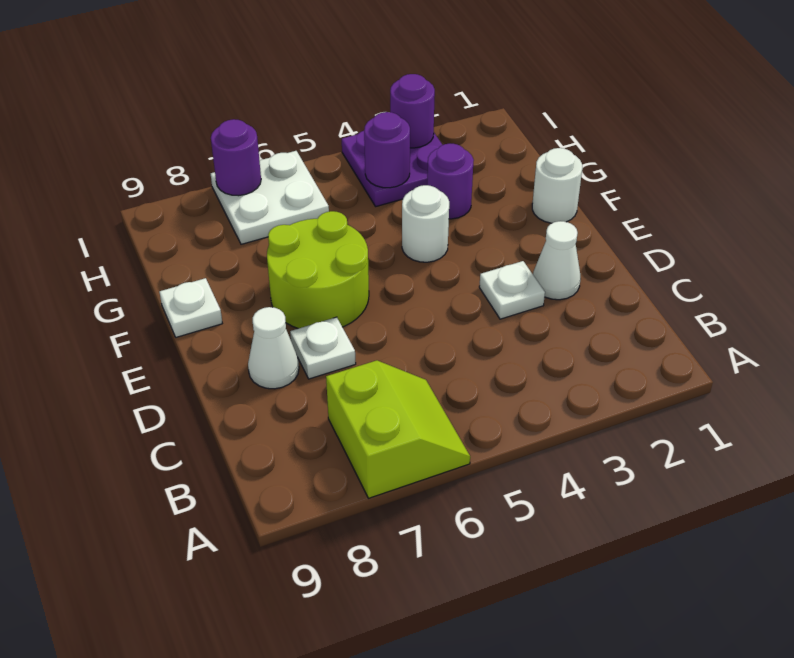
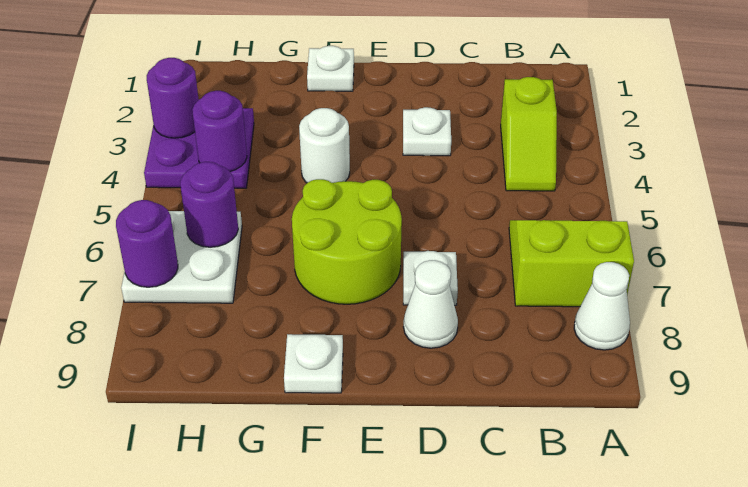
none -> lime 1x2 slope [501,77,557,191]
white 1x1 cone [533,221,581,300] -> white 1x1 cone moved to [574,262,630,350]
white 1x1 round brick [532,148,582,223] -> white 1x1 plate [307,46,354,91]
purple 1x1 round brick [427,144,474,219] -> purple 1x1 round brick moved to [180,162,238,247]

